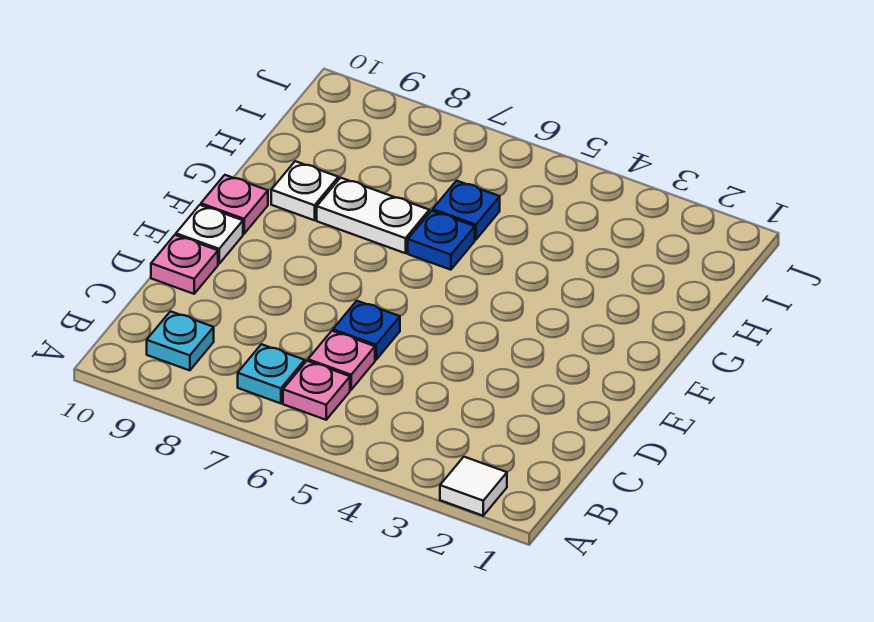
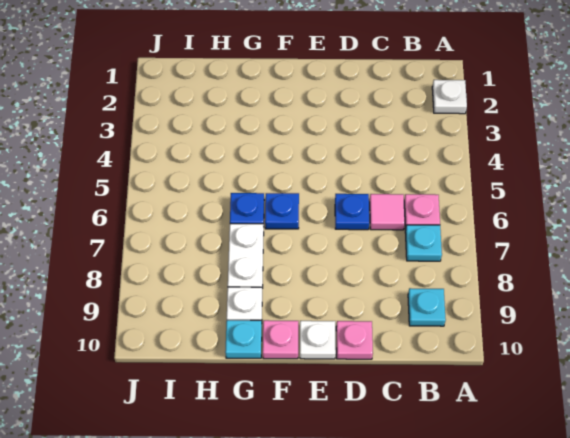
white 1x1 tile [440,457,507,516] -> white 1x1 plate [432,80,467,114]
pink 1x1 plate [308,331,375,390] -> pink 1x1 tile [370,194,405,230]
none -> cyan 1x1 plate [225,320,262,358]
blue 1x1 plate [433,181,500,240] -> blue 1x1 plate moved to [265,193,299,229]

